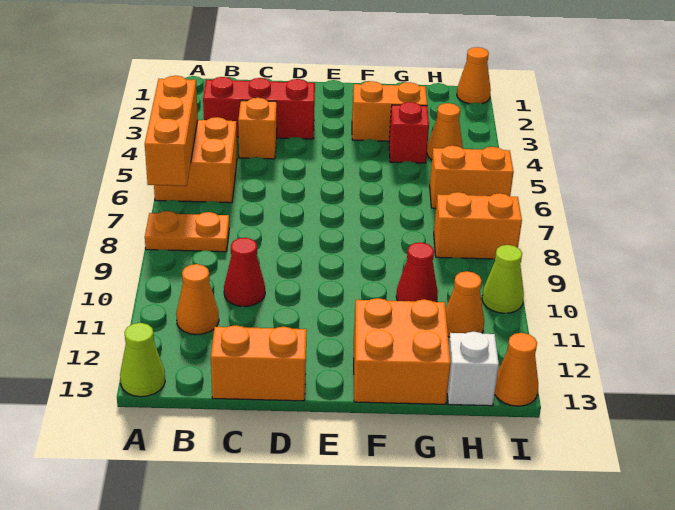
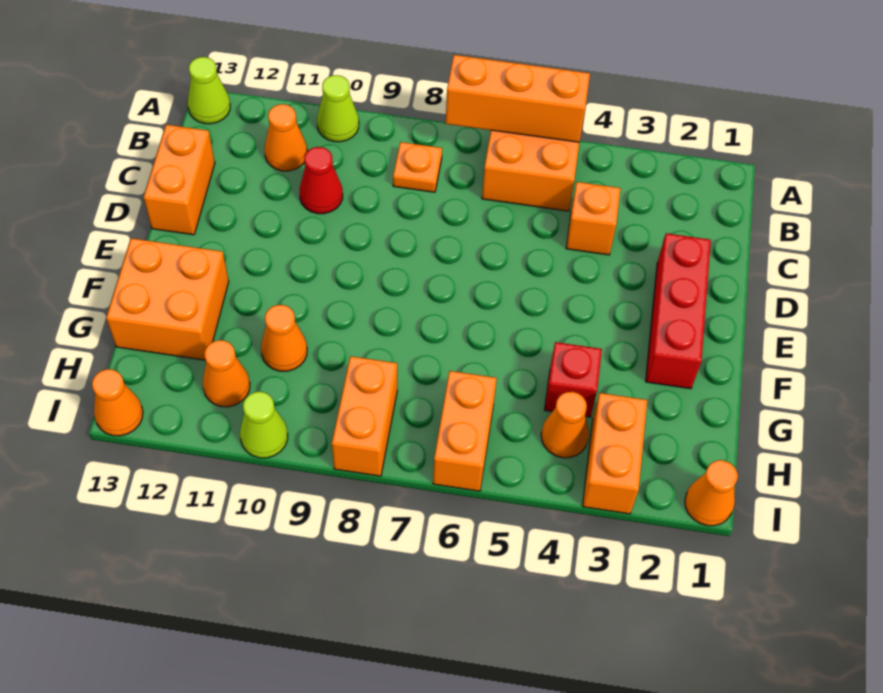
orange 1x2 plate [145,211,229,252] -> orange 1x1 plate [393,142,442,192]
none -> lime 1x1 cone [317,75,359,142]
red 1x3 brick [203,77,315,139] -> red 1x3 brick moved to [646,233,711,389]
orange 1x2 brick [352,81,427,141] -> orange 1x2 brick moved to [583,393,647,514]
red 1x1 cone [396,242,438,302] -> orange 1x1 cone [261,305,307,371]
white 1x1 brick [447,332,499,406] -> none

